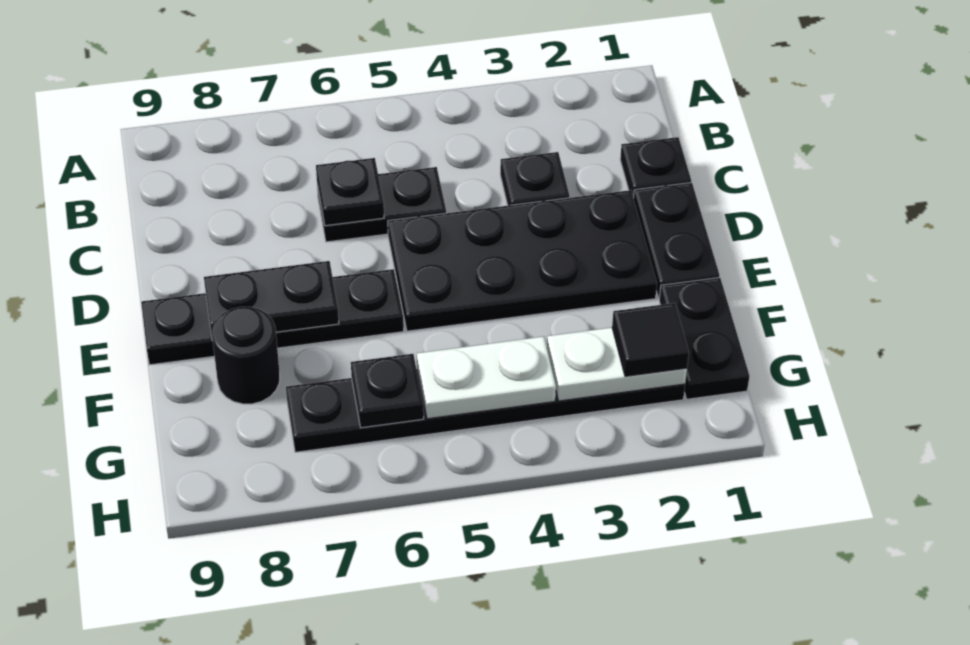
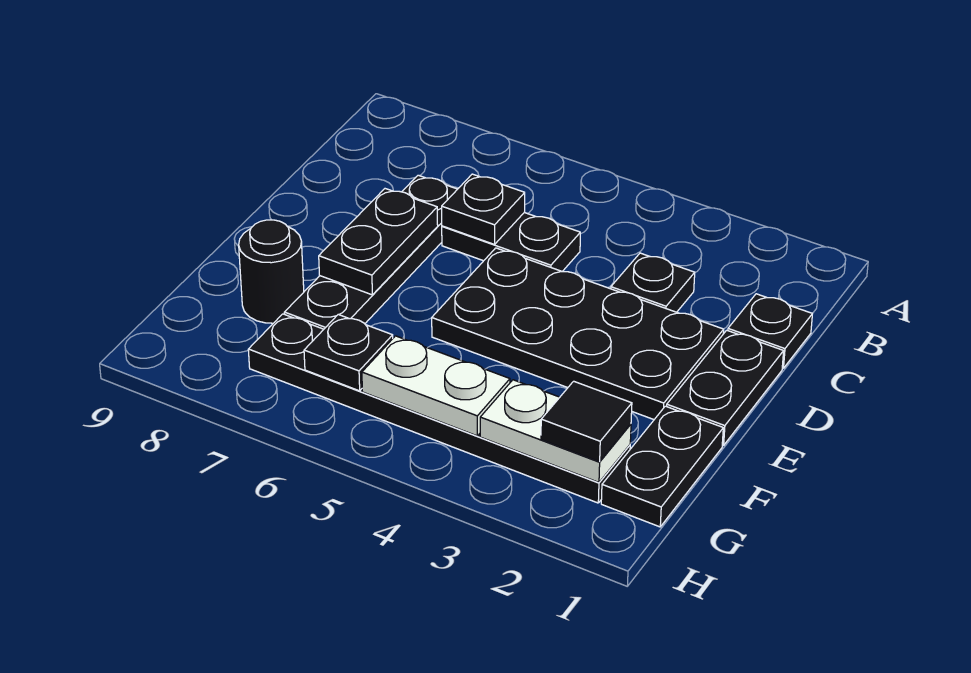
black 1x4 plate [141,269,404,365] -> black 1x4 plate turned to [284,175,457,329]
black 1x2 plate [204,261,339,341] -> black 1x2 plate turned to [319,189,438,295]

